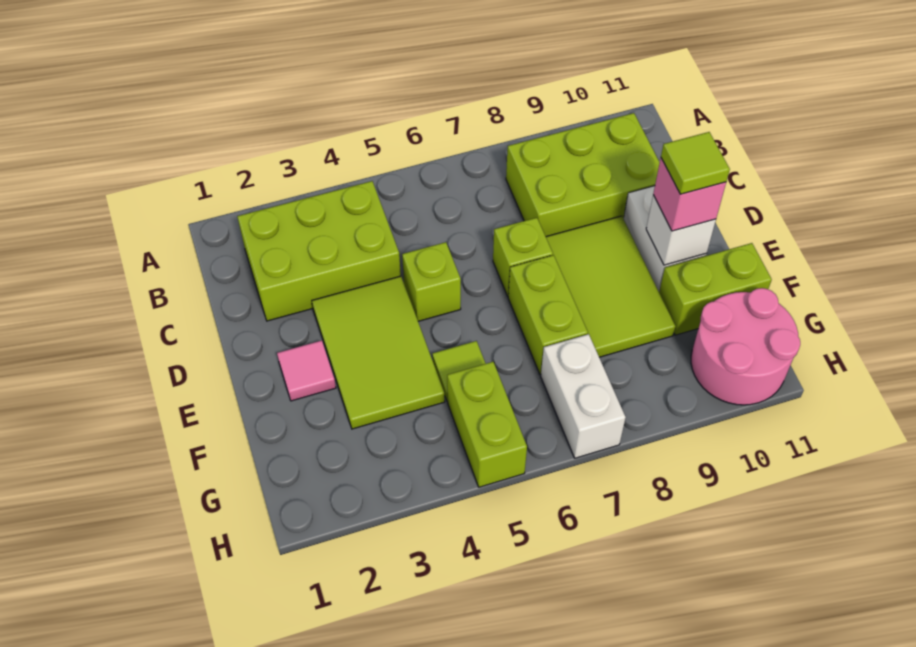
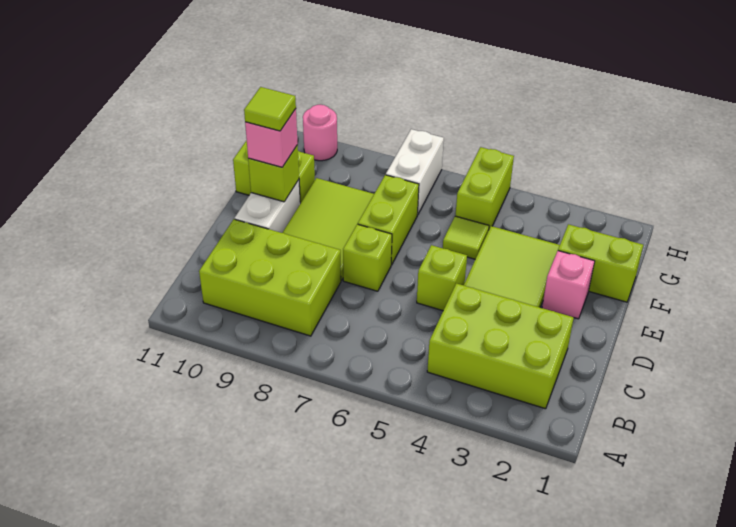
pink 1x1 tile [277,340,336,401] -> pink 1x1 brick [542,251,595,319]
white 1x1 brick [646,195,716,265] -> lime 1x1 brick [248,145,299,202]
none -> lime 1x2 brick [558,224,643,302]
pink 2x2 round brick [691,288,800,405] -> pink 1x1 round brick [303,105,337,161]

